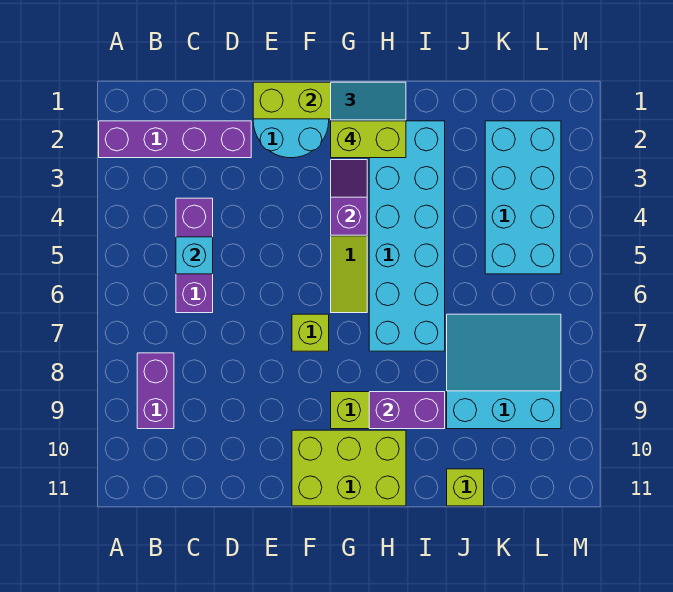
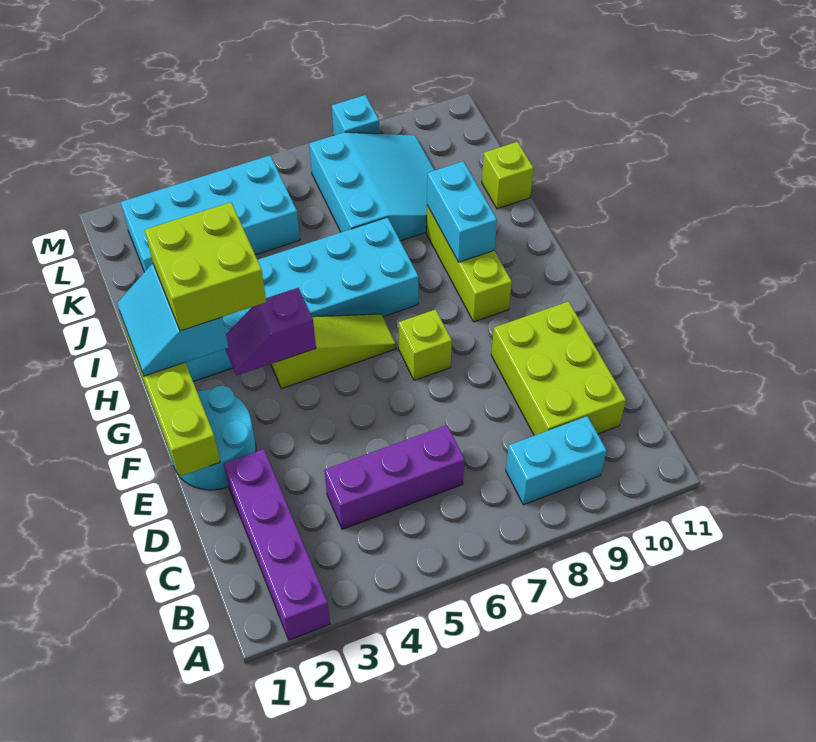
purple 1x2 brick [137,353,174,429] -> cyan 1x2 brick [506,416,607,505]
cyan 1x1 brick [176,237,213,274] -> cyan 1x1 brick moved to [332,95,379,135]
lime 2x3 brick [292,430,406,506] -> lime 2x3 brick moved to [491,302,626,436]
lime 1x2 brick [331,121,406,158] -> lime 2x2 brick [145,202,266,331]
purple 1x2 brick [369,392,445,429] -> cyan 1x2 brick [427,161,497,262]
cyan 3x3 slope [447,314,561,429] -> cyan 3x3 slope turned to [309,132,434,241]

